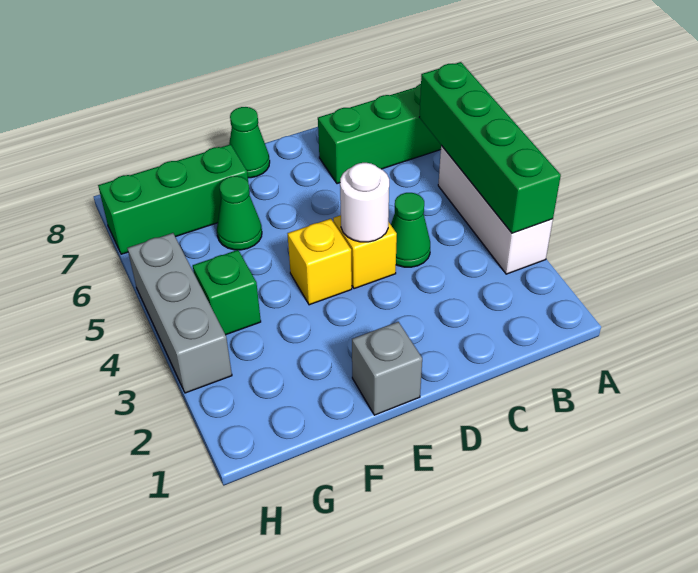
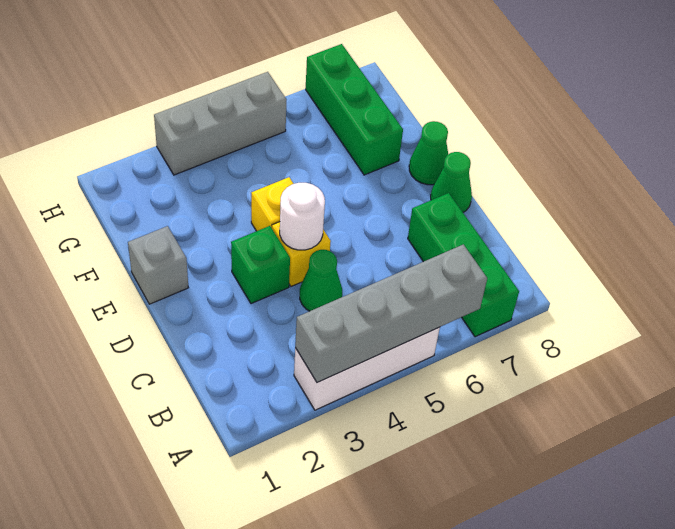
green 1x4 brick [419,62,561,233] -> grey 1x4 brick [295,244,487,383]
green 1x1 cone [217,176,262,250] -> green 1x1 cone moved to [431,152,472,212]
green 1x1 brick [193,250,261,335] -> green 1x1 brick moved to [231,226,290,304]

